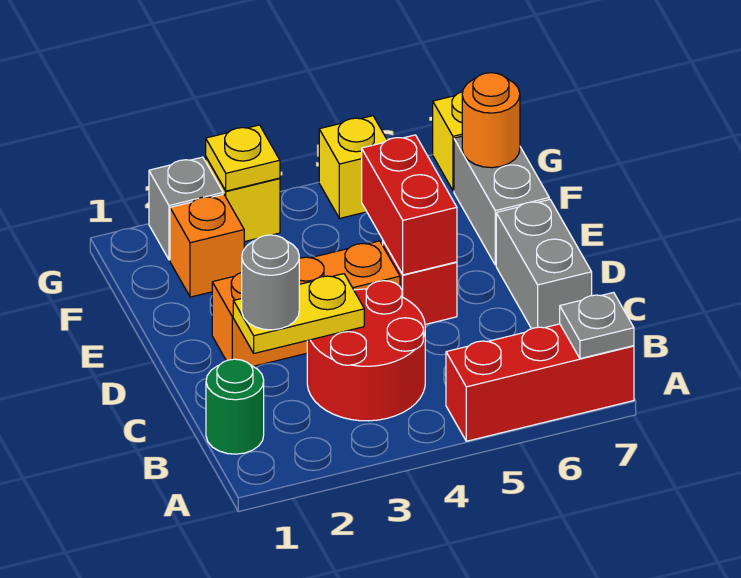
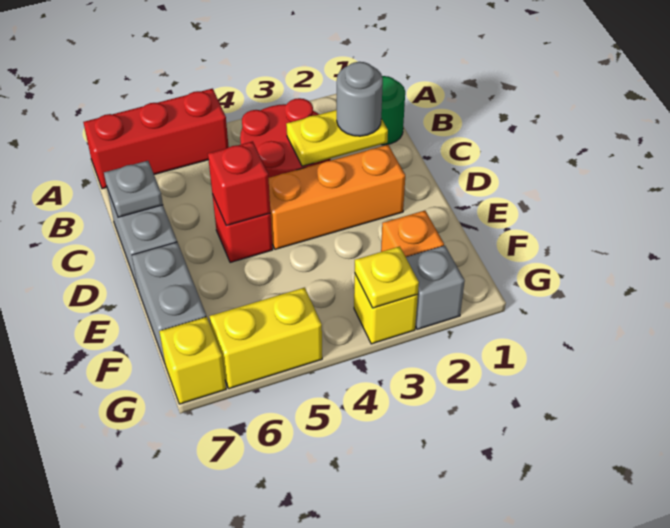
grey 1x1 plate [560,293,634,359] -> grey 1x1 plate moved to [104,161,163,217]
red 1x2 brick [362,135,457,275] -> red 1x1 brick [208,141,271,226]
orange 1x1 round brick [462,73,520,168] -> none
yellow 1x1 brick [319,116,387,218] -> yellow 1x2 brick [209,288,322,389]

